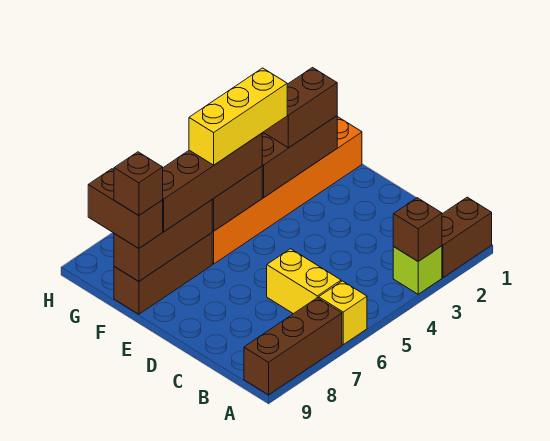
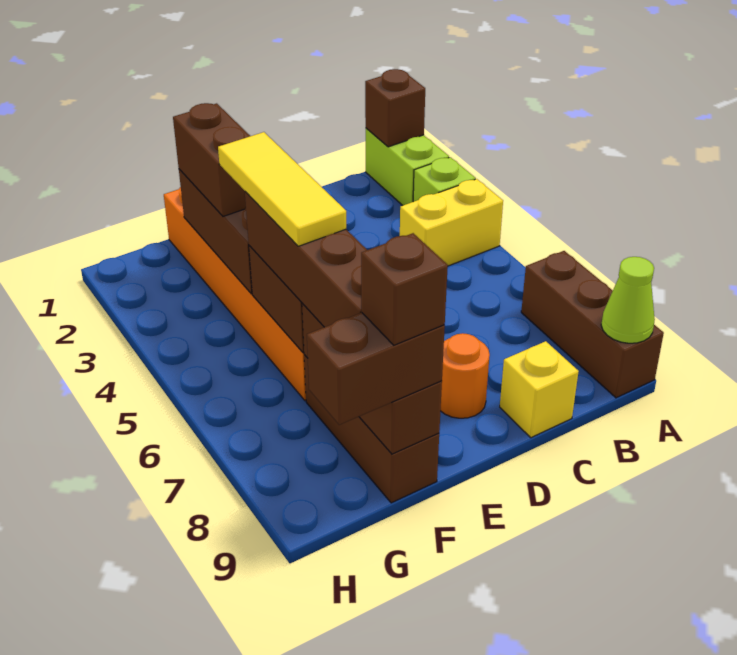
brown 1x2 brick [442,197,492,278] -> lime 1x2 brick [366,128,449,205]
brown 1x1 brick [393,198,442,261] -> brown 1x1 brick moved to [365,69,425,147]
yellow 1x1 brick [319,281,367,344] -> yellow 1x1 brick moved to [500,341,579,438]
none -> lime 1x1 cone [601,257,655,343]
yellow 1x2 brick [267,249,341,314] -> yellow 1x2 brick moved to [400,179,503,266]
none -> orange 1x1 round brick [440,333,490,418]
yellow 1x3 brick [189,68,287,165] -> yellow 1x3 tile [218,132,346,246]

